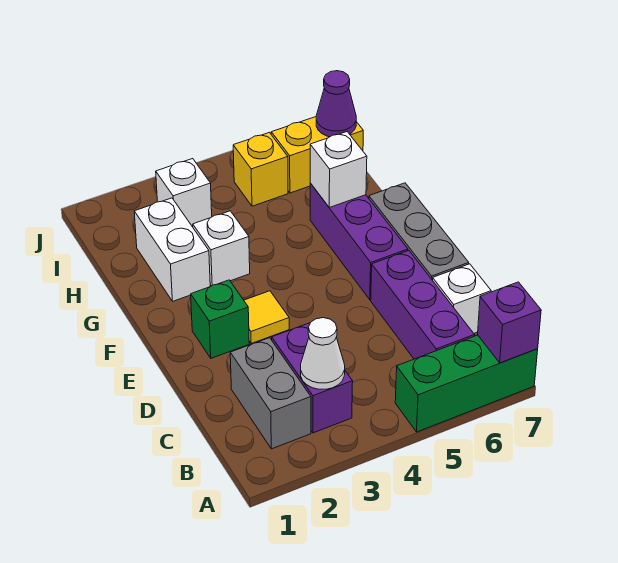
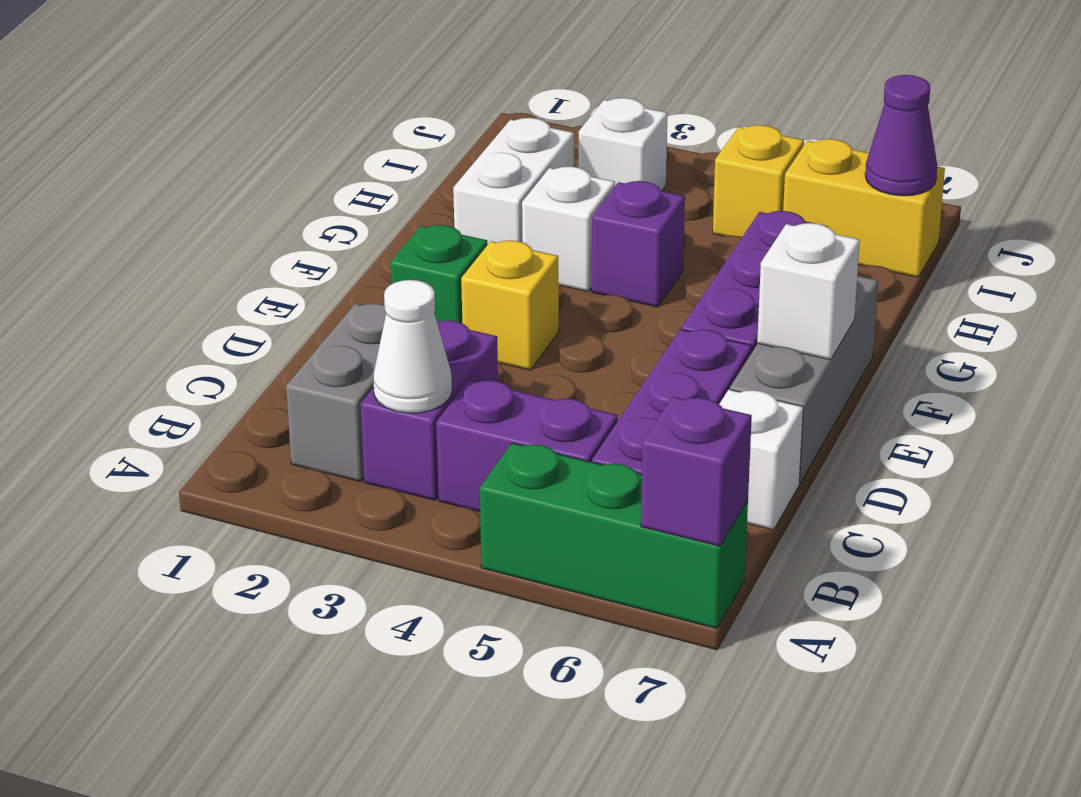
none -> purple 1x2 brick [436,380,618,511]
yellow 1x1 tile [244,291,289,343] -> yellow 1x1 brick [461,240,559,370]
none -> purple 1x1 brick [592,181,685,307]
white 1x1 brick [310,132,367,207] -> white 1x1 brick moved to [757,223,860,360]

